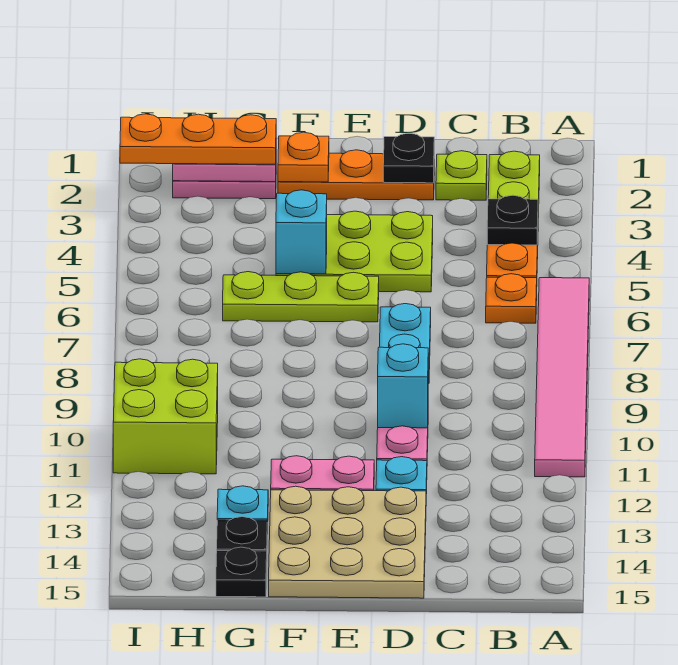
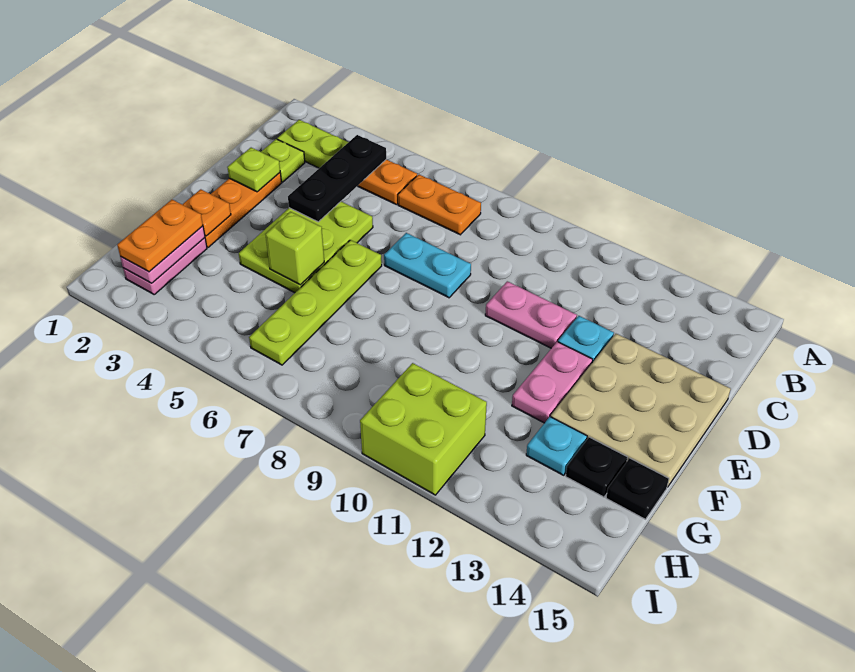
pink 1x6 tile [535,278,589,477] -> none
black 1x1 plate [487,195,538,245] -> black 1x3 plate [288,135,386,222]
orange 1x1 plate [486,274,537,323] -> orange 1x2 plate [398,175,481,235]
black 1x1 plate [383,133,434,183] -> lime 1x1 plate [227,148,280,192]
cyan 1x1 brick [378,344,428,428] -> none
lime 1x3 plate [223,272,379,322] -> lime 1x4 plate [249,240,382,365]
cyan 1x1 brick [276,190,327,274] -> lime 1x1 brick [265,212,324,285]
orange 1x3 plate [120,114,276,164] -> orange 1x2 plate [117,200,203,272]

